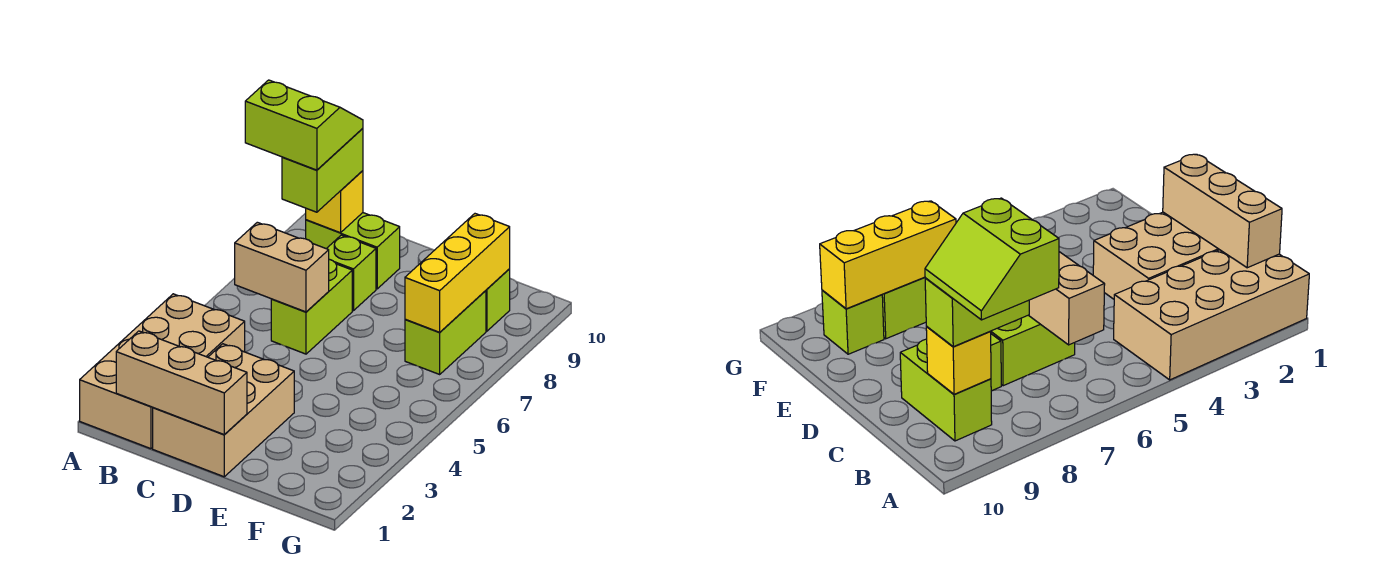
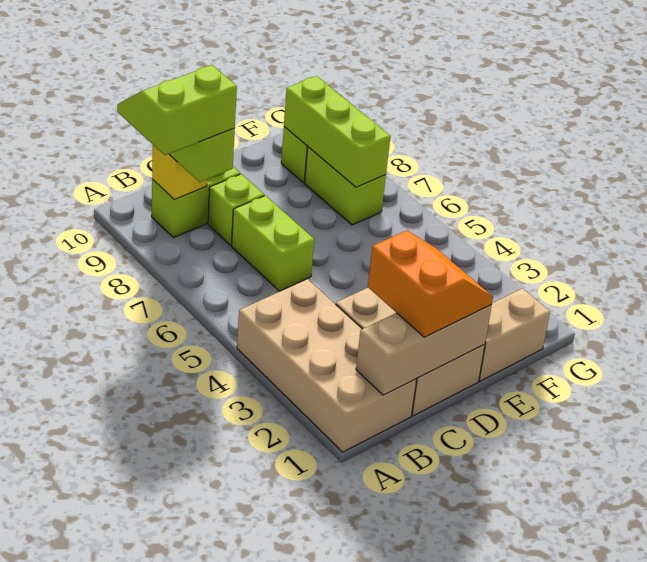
tan 1x2 brick [235,222,329,312] -> tan 1x2 brick moved to [479,289,550,381]
none -> orange 2x2 slope [368,231,493,337]
yellow 1x3 brick [405,214,510,332] -> lime 1x3 brick [284,76,390,187]

